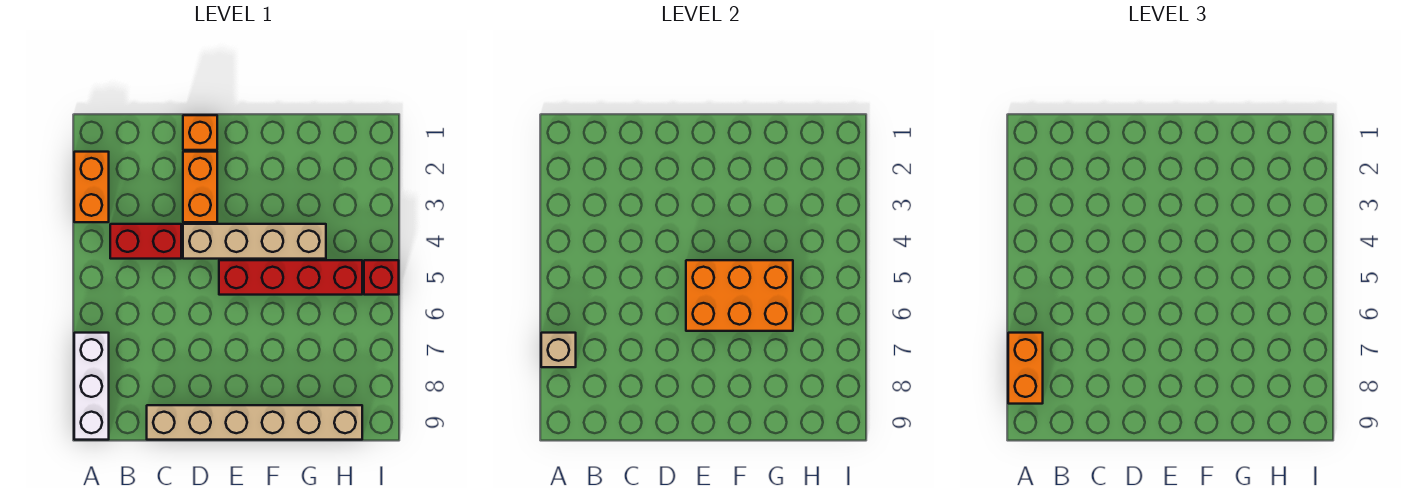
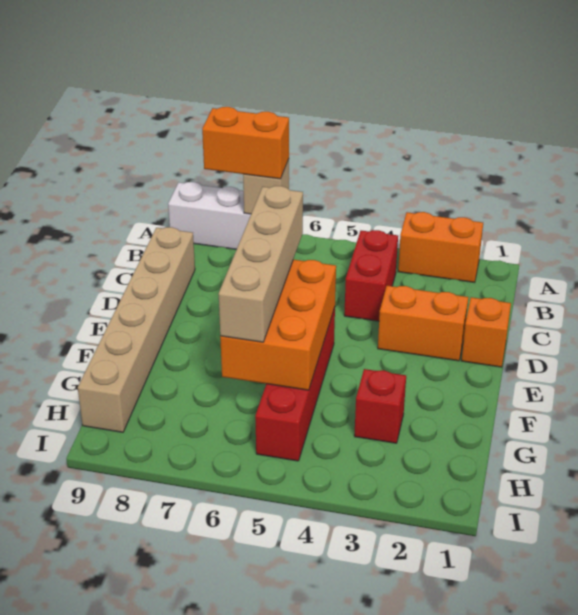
tan 1x4 brick [183,224,326,259] -> tan 1x4 brick moved to [219,186,303,342]
red 1x1 brick [364,260,399,295] -> red 1x1 brick moved to [354,369,406,443]

